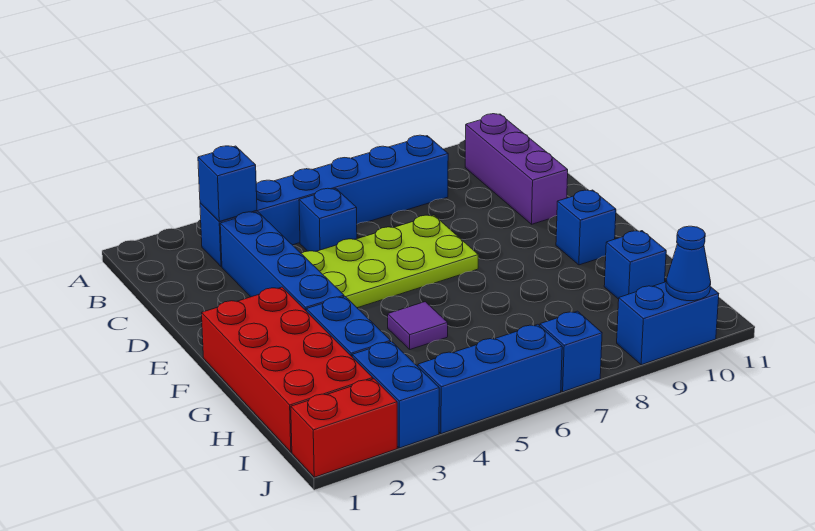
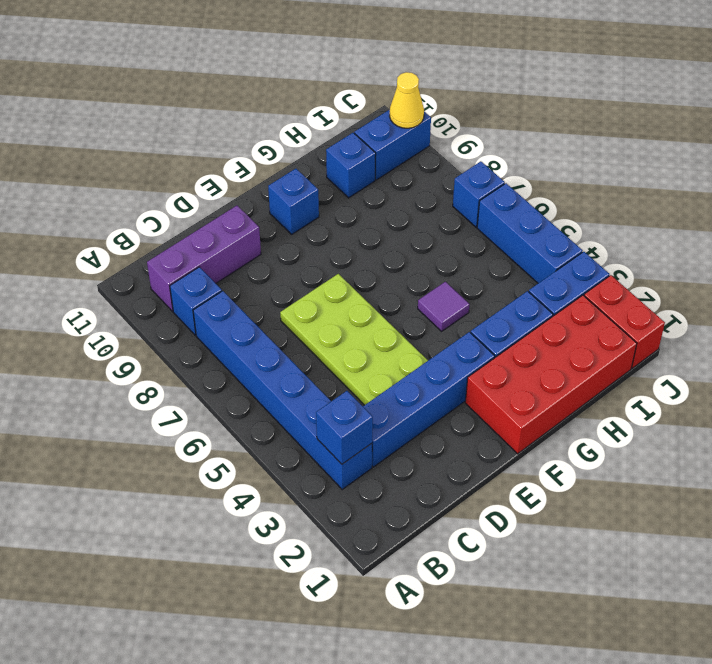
blue 1x1 brick [299,188,357,251] -> blue 1x1 brick moved to [170,267,222,335]
blue 1x2 brick [617,282,719,365] -> blue 1x2 brick turned to [354,110,431,180]
blue 1x1 cone [666,226,711,301] -> yellow 1x1 cone [390,72,424,128]

